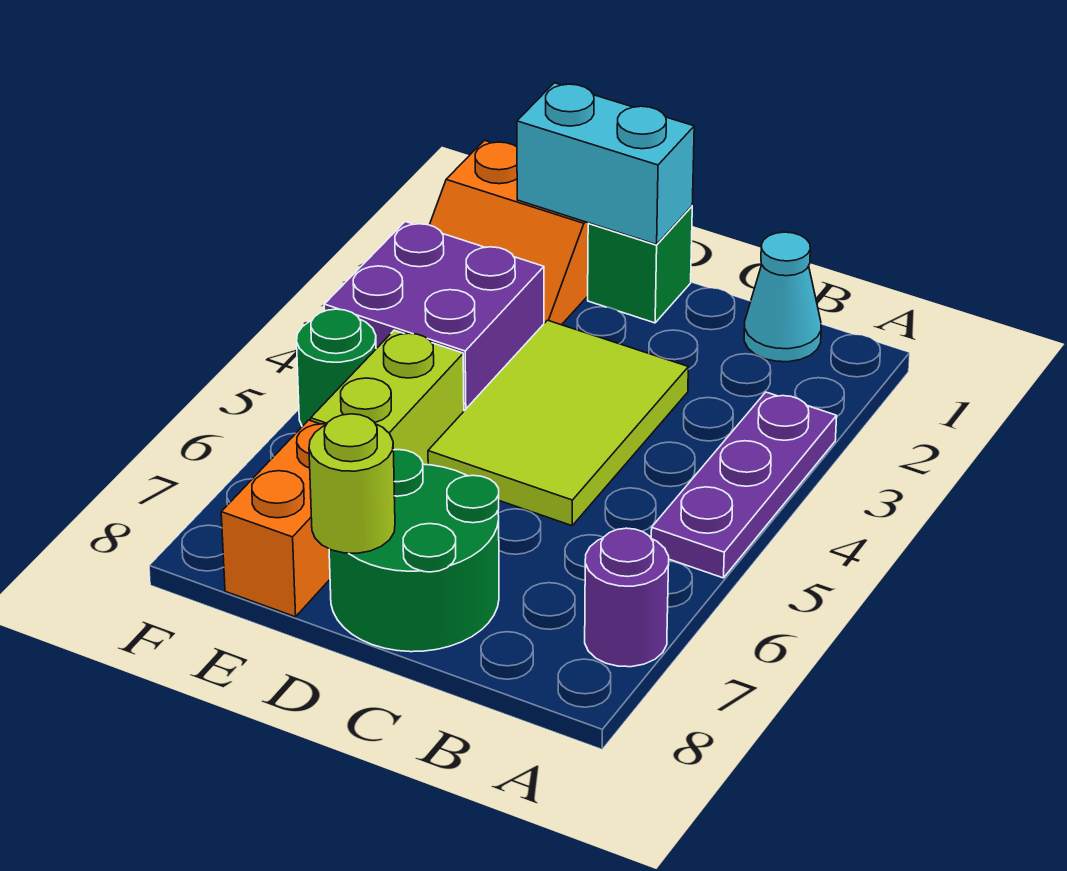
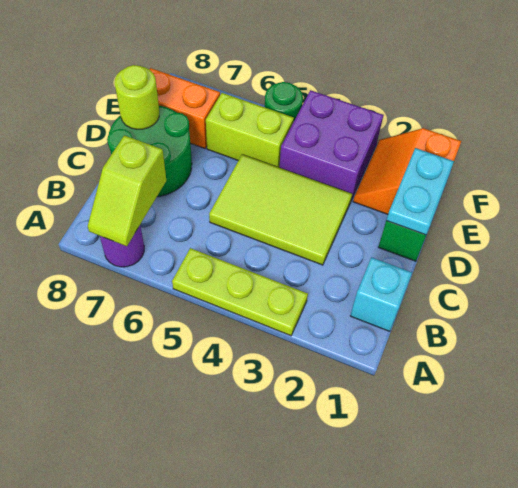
purple 1x3 plate [651,392,837,578] -> lime 1x3 plate [172,248,308,336]
none -> lime 1x2 slope [88,135,166,246]
cyan 1x1 cone [744,232,821,362] -> cyan 1x1 brick [350,257,412,331]
cyan 1x2 brick [517,83,694,244] -> cyan 1x2 plate [386,148,454,235]

